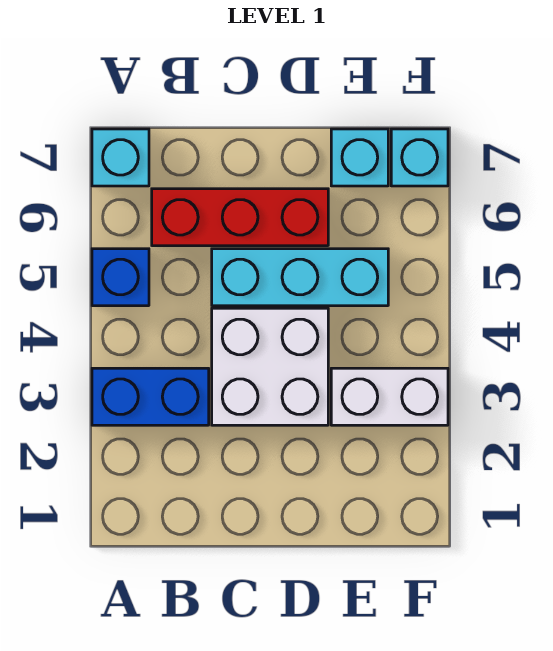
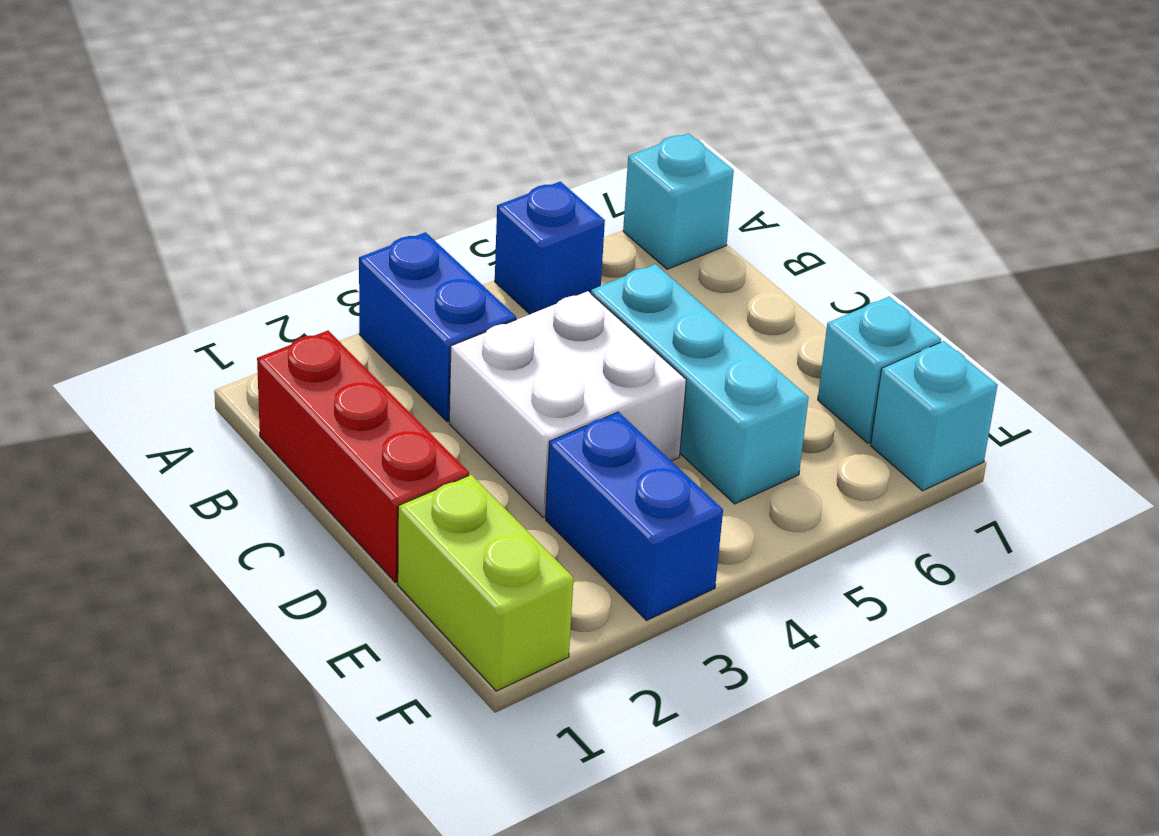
red 1x3 brick [152,189,328,246] -> red 1x3 brick moved to [257,331,469,582]
none -> lime 1x2 brick [398,475,574,691]
white 1x2 brick [331,368,448,425] -> blue 1x2 brick [546,412,723,620]

